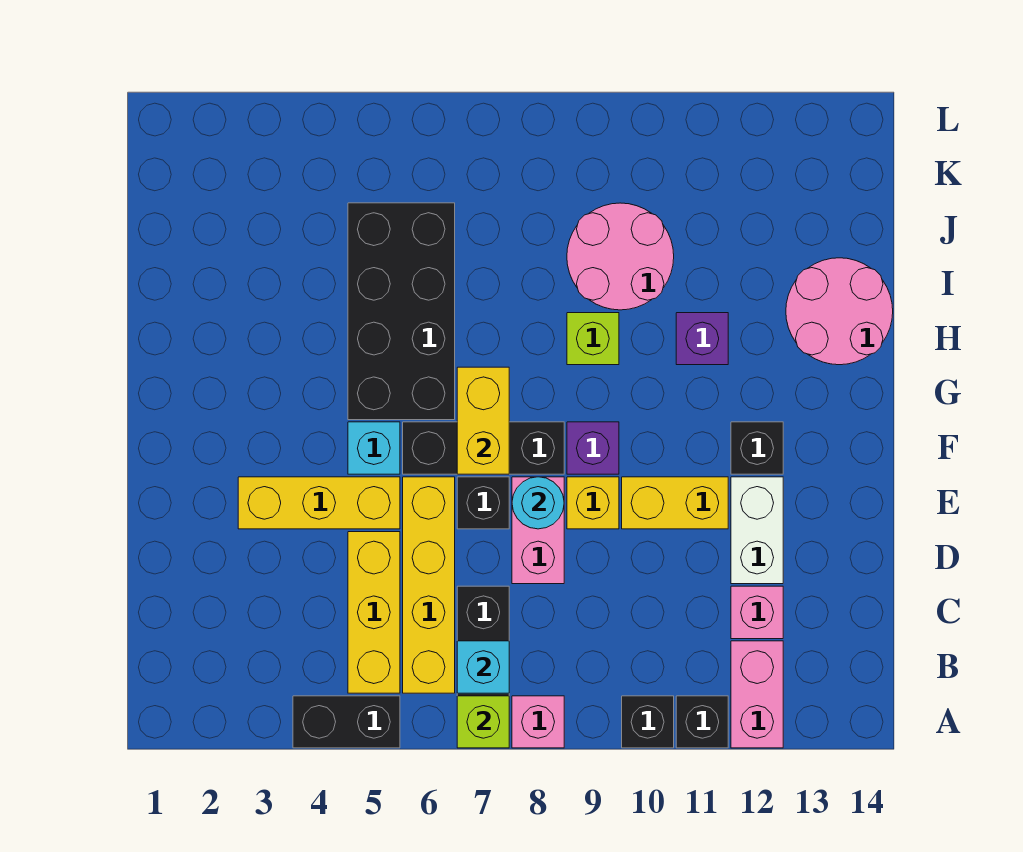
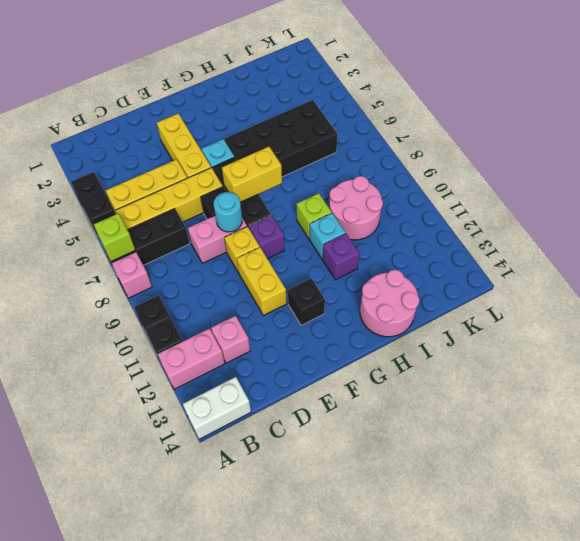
cyan 1x1 brick [457,641,509,693] -> cyan 1x1 brick moved to [309,213,345,259]
white 1x2 brick [731,477,783,584] -> white 1x2 brick moved to [183,377,251,439]

